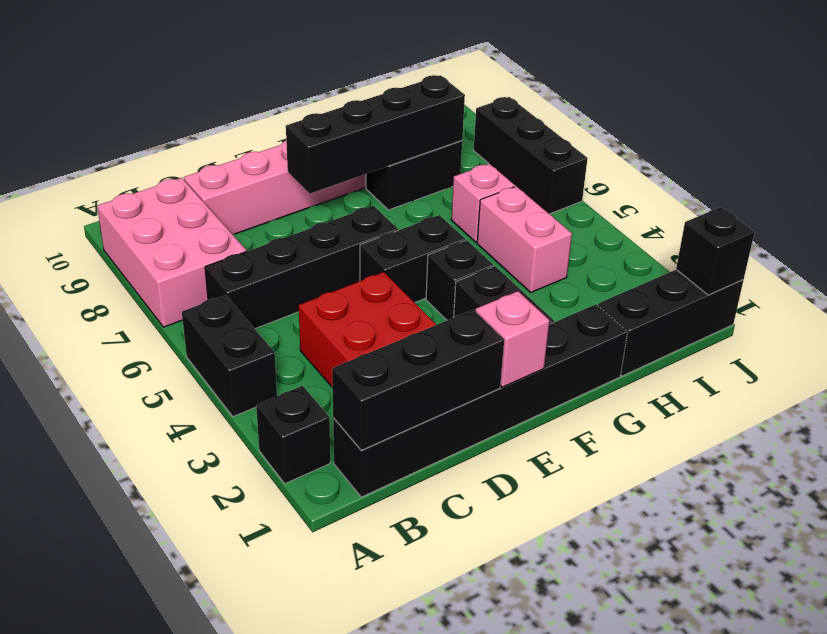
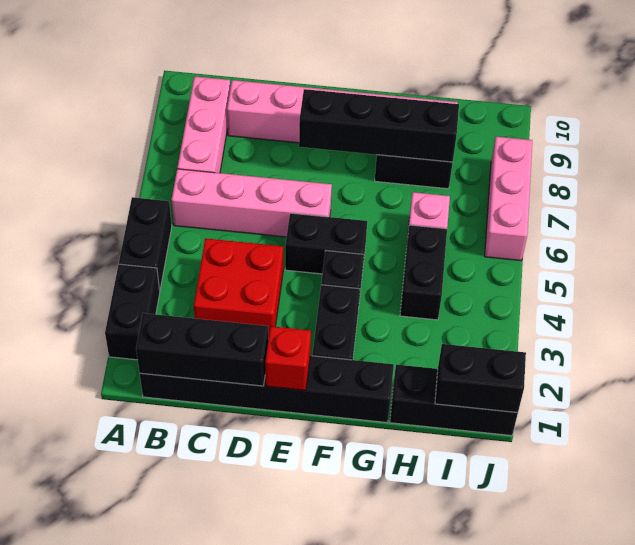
black 1x1 brick [256,386,330,484] -> black 1x2 brick [105,264,160,360]
pink 2x3 brick [97,178,246,327] -> pink 1x3 brick [177,76,230,173]
black 1x4 brick [205,206,398,329] -> pink 1x4 brick [172,169,332,237]
pink 1x1 brick [475,291,550,387] -> red 1x1 brick [265,326,311,390]
pink 1x2 brick [477,186,572,292] -> black 1x2 brick [400,225,447,320]
black 1x1 brick [676,207,754,295] -> black 1x2 brick [435,344,526,413]
black 1x3 brick [474,97,588,214] -> pink 1x3 brick [485,137,532,261]

